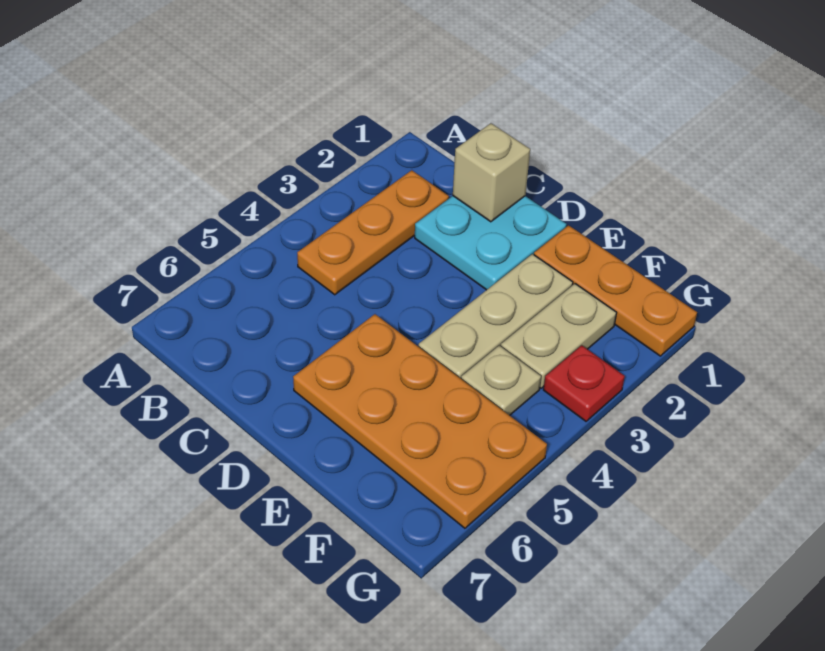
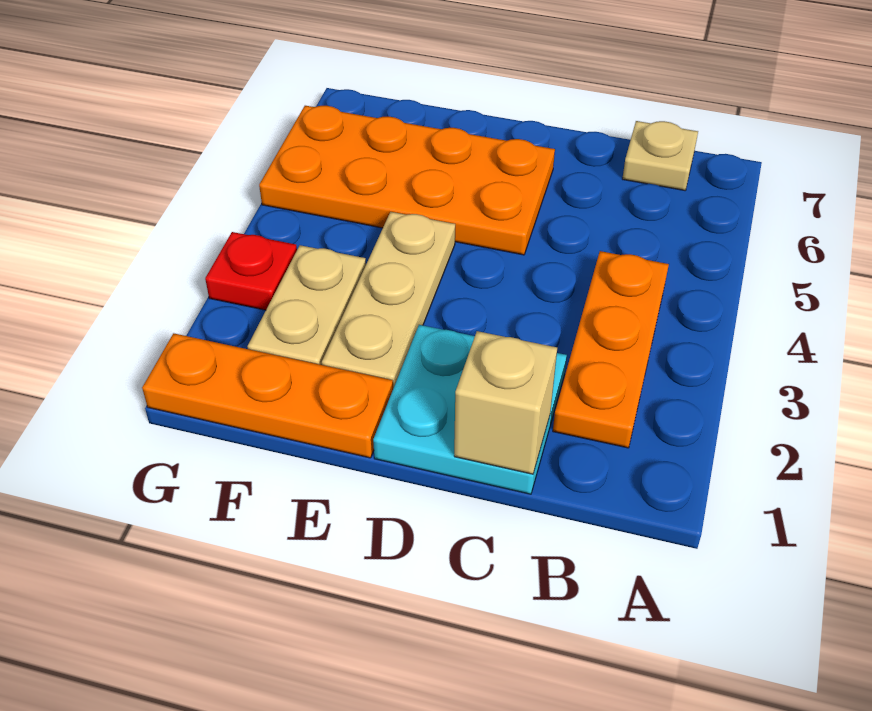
tan 1x1 plate [461,345,541,415] -> tan 1x1 plate moved to [622,121,698,190]

